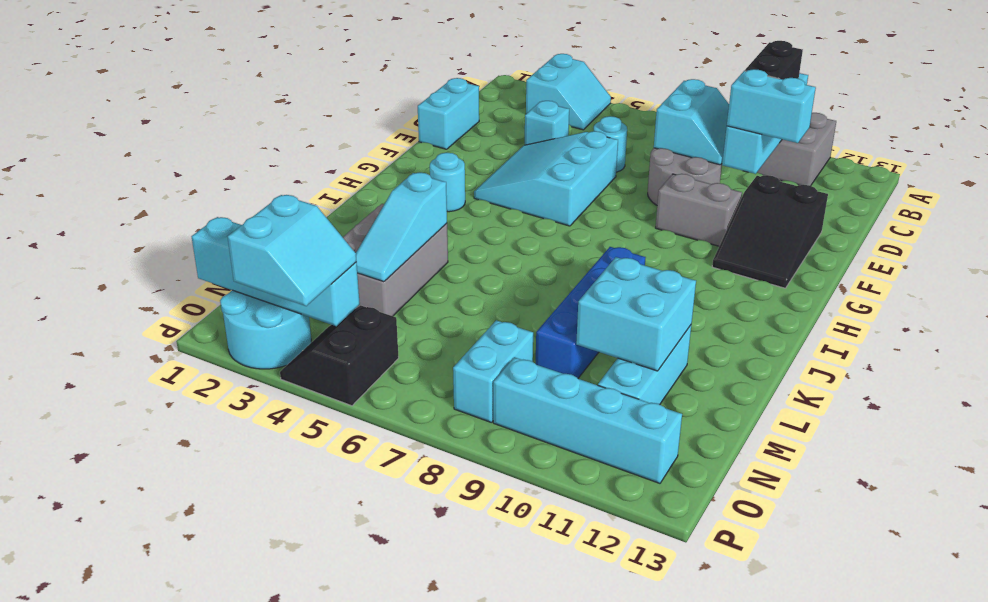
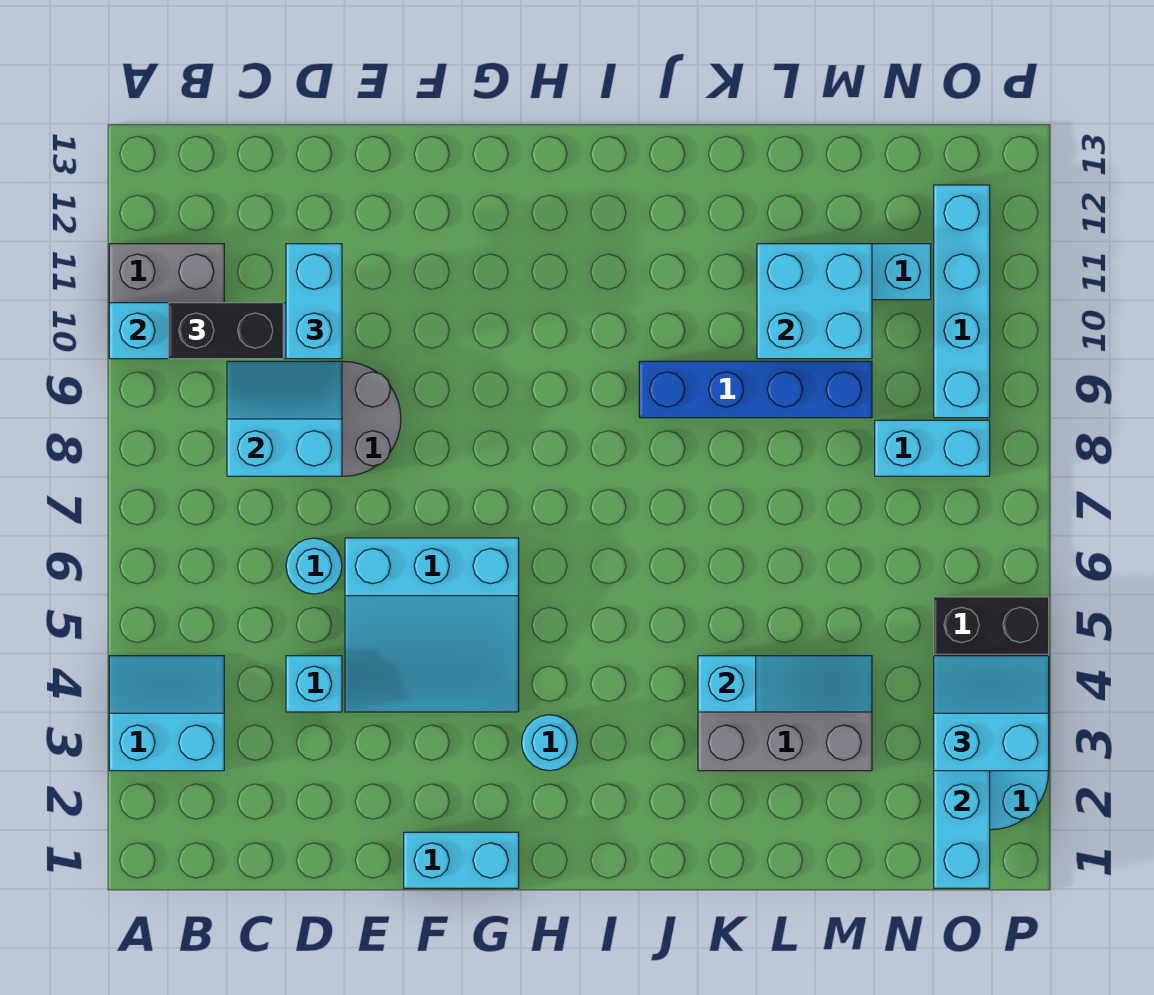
cyan 1x2 brick [418,78,479,149] -> cyan 1x2 brick moved to [404,832,519,888]
black 2x3 slope [712,175,828,288] -> none
grey 1x2 brick [656,174,742,246] -> none

